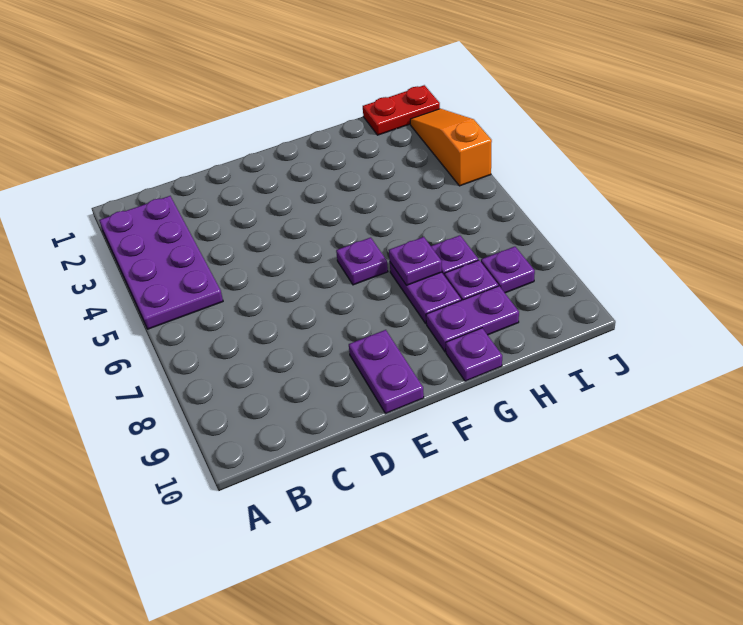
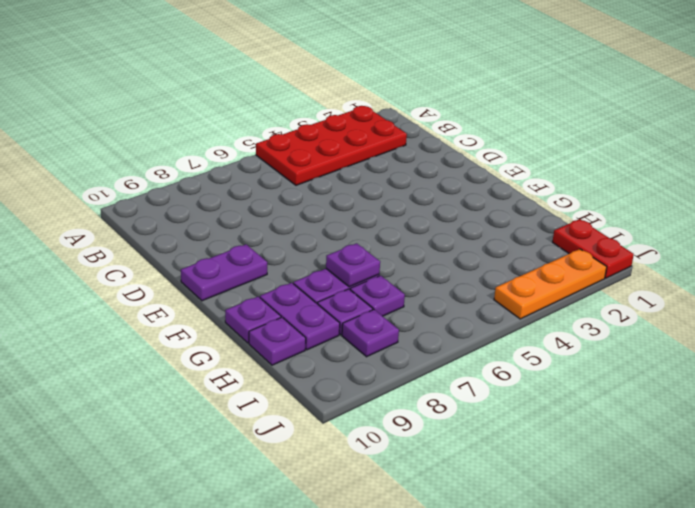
purple 2x4 plate [99,196,223,329] -> red 2x4 plate [256,106,407,185]
purple 1x1 plate [336,238,388,285] -> purple 1x1 plate moved to [249,317,306,365]
orange 1x3 slope [410,109,492,186] -> orange 1x3 plate [494,249,607,319]

